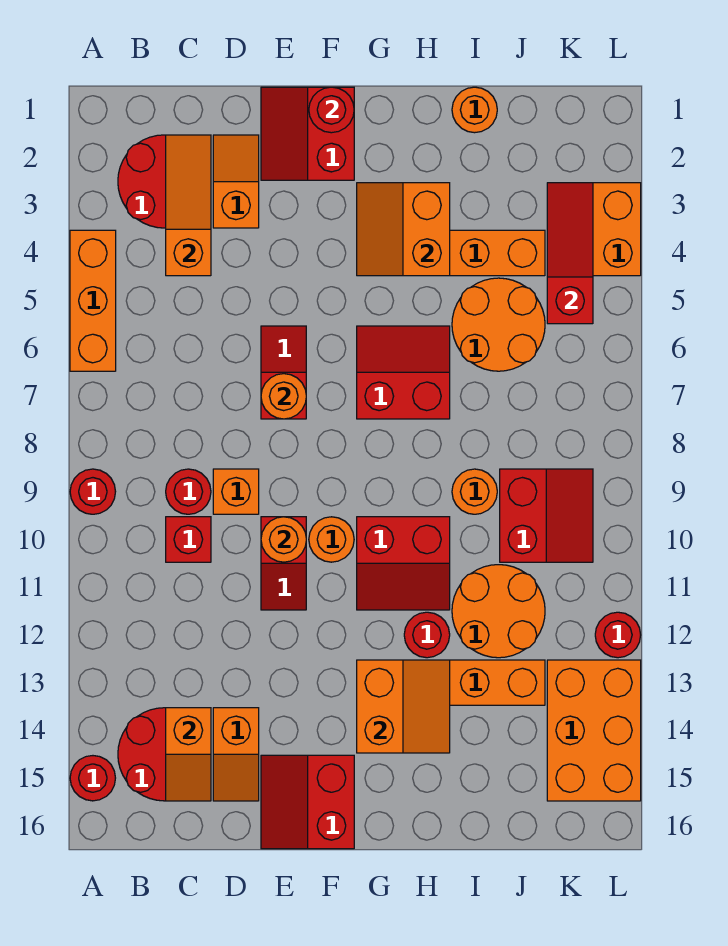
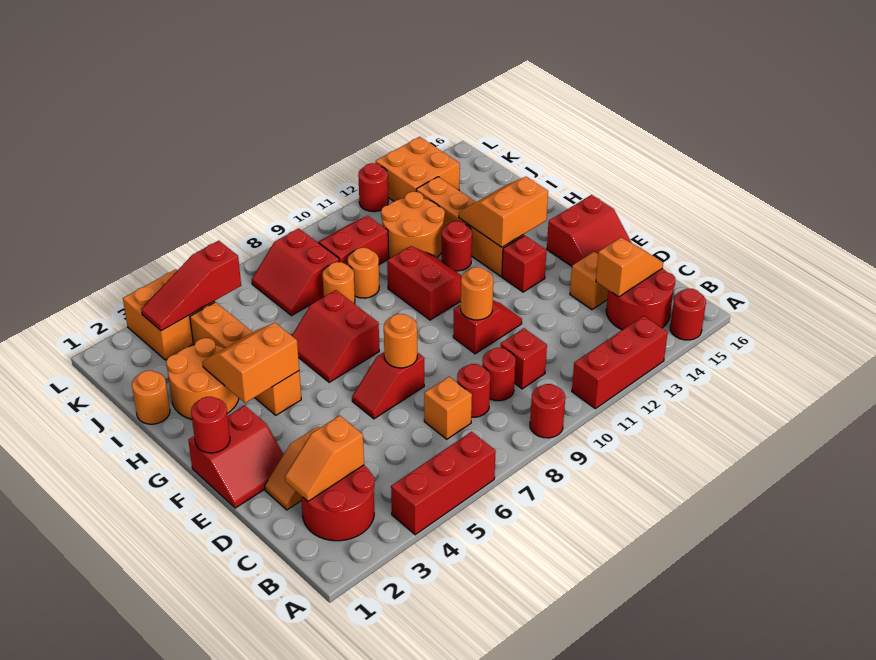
orange 1x3 brick [70,230,116,371] -> red 1x3 brick [391,432,496,535]
none -> red 1x3 brick [572,316,668,409]
orange 1x3 slope [166,135,211,276] -> orange 1x2 slope [285,416,364,501]
none -> red 1x1 round brick [457,364,490,417]
orange 1x1 brick [213,469,259,514] -> orange 1x1 brick moved to [424,377,472,439]
orange 1x1 round brick [309,517,354,562] -> orange 1x1 round brick moved to [322,262,355,304]
none -> red 1x1 brick [502,235,547,292]
orange 2x2 slope [357,183,450,276] -> orange 2x2 slope turned to [203,323,299,403]
orange 2x2 round brick [452,278,545,371] -> orange 2x2 round brick moved to [166,338,239,419]
none -> red 2x2 slope [252,228,339,316]
orange 2x3 brick [547,660,641,801] -> orange 2x2 brick [376,137,460,201]

